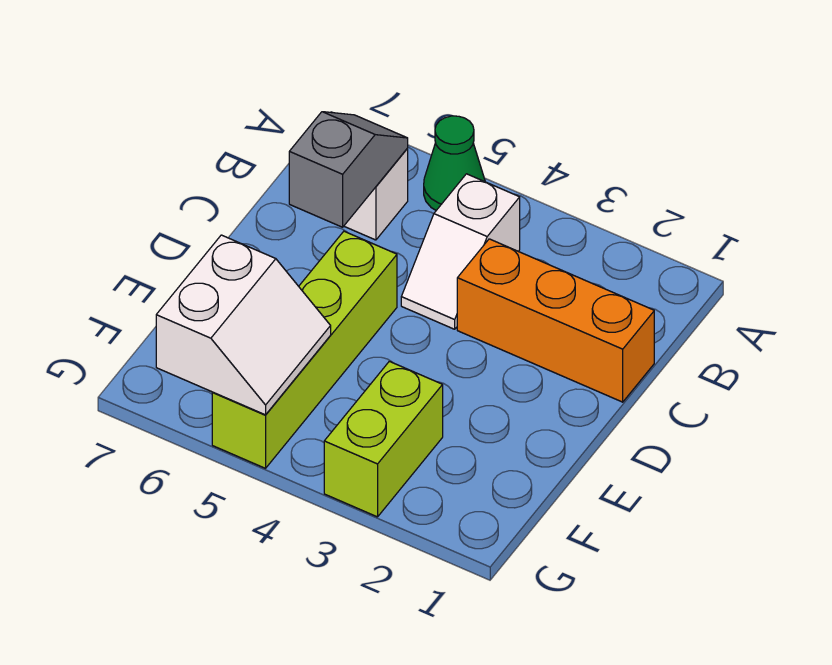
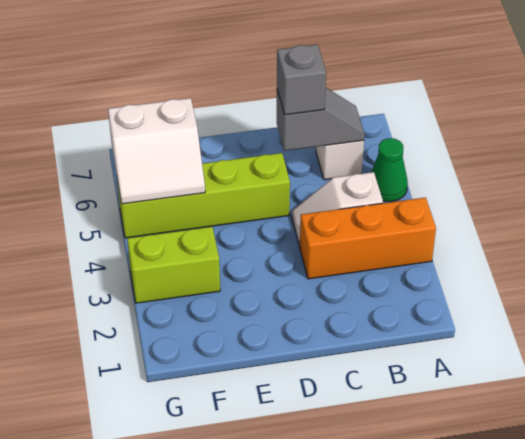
orange 1x3 brick [457,239,654,402] -> orange 1x3 brick turned to [300,197,436,279]
none -> grey 1x1 brick [277,44,326,115]

